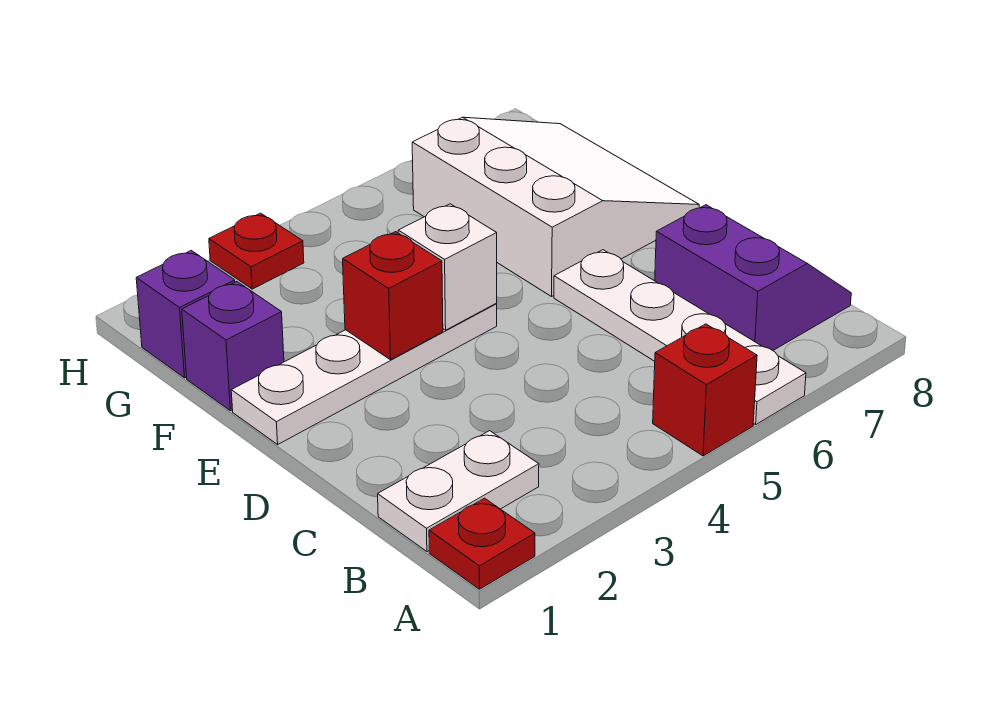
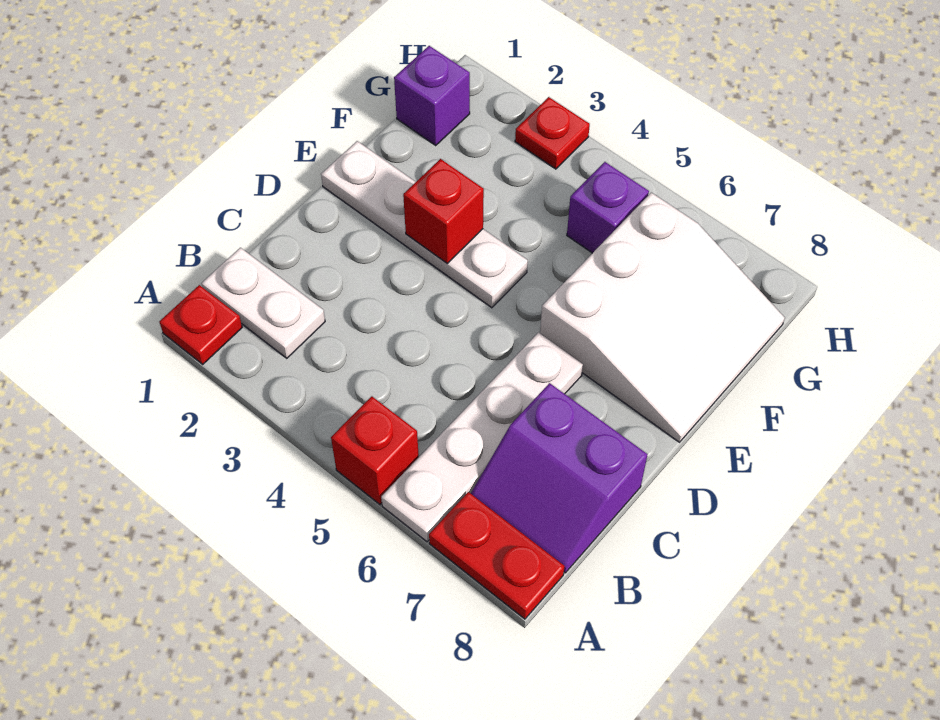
none -> red 1x2 plate [429,492,565,619]
purple 2x2 slope [655,205,851,350] -> purple 2x2 slope turned to [471,383,648,573]
white 1x1 brick [398,204,497,330] -> none
purple 1x1 brick [182,282,284,411] -> purple 1x1 brick moved to [567,162,649,253]

